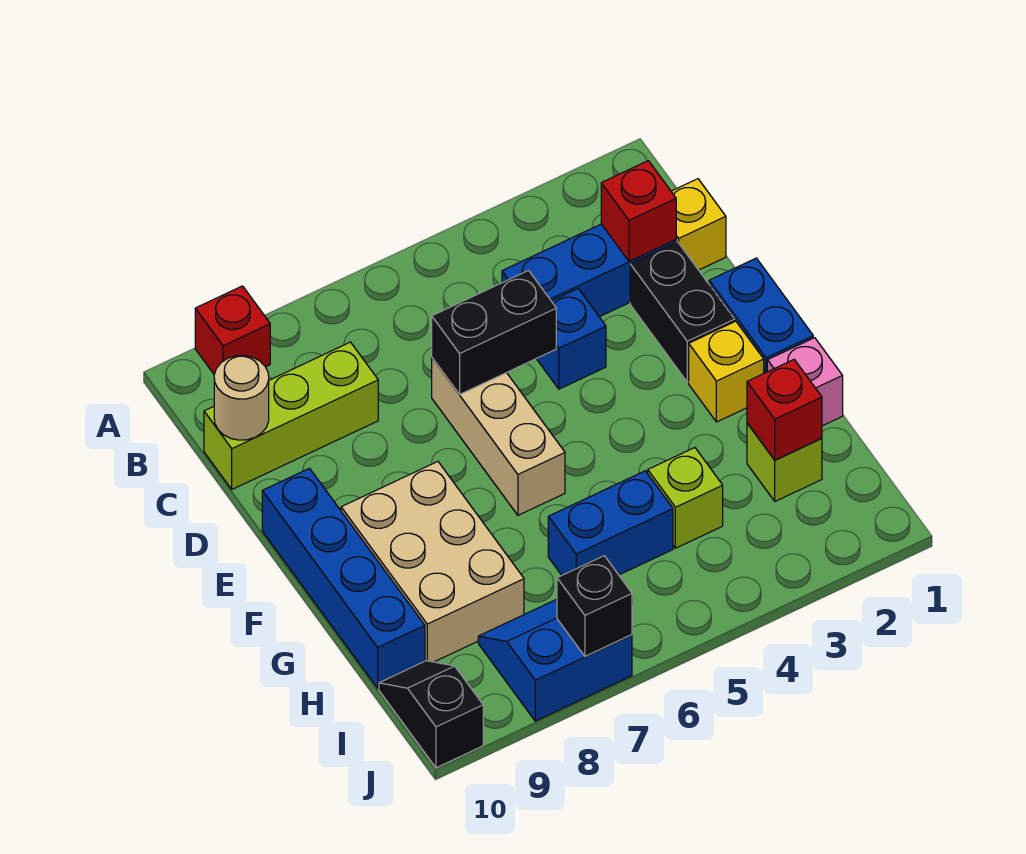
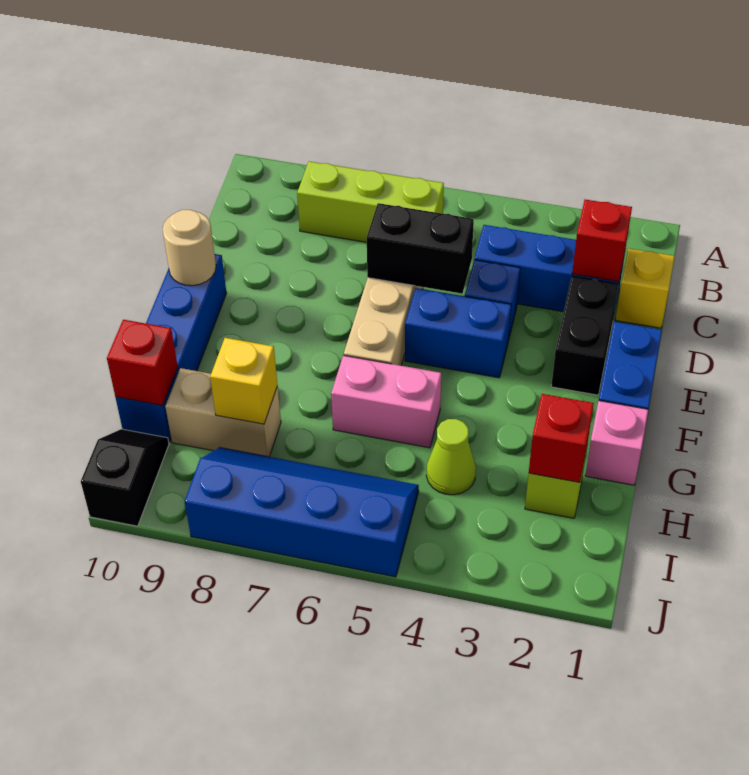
red 1x1 brick [195,286,270,374] -> red 1x1 brick moved to [107,320,178,405]
lime 1x3 brick [204,342,378,489] -> lime 1x3 brick moved to [297,161,444,242]
tan 1x1 round brick [214,356,269,440] -> tan 1x1 round brick moved to [163,210,216,286]
yellow 1x1 brick [689,321,764,422] -> yellow 1x1 brick moved to [210,338,277,424]
tan 2x3 brick [341,462,524,662] -> tan 1x2 brick [165,368,281,457]
none -> pink 1x2 brick [331,355,441,448]
lime 1x1 brick [648,448,723,548] -> lime 1x1 cone [426,419,476,495]
blue 1x2 brick [548,471,673,575] -> blue 1x2 brick moved to [405,288,511,378]
blue 2x2 slope [478,599,632,721] -> blue 2x4 slope [185,448,419,577]
black 1x1 brick [557,556,632,656] -> none

